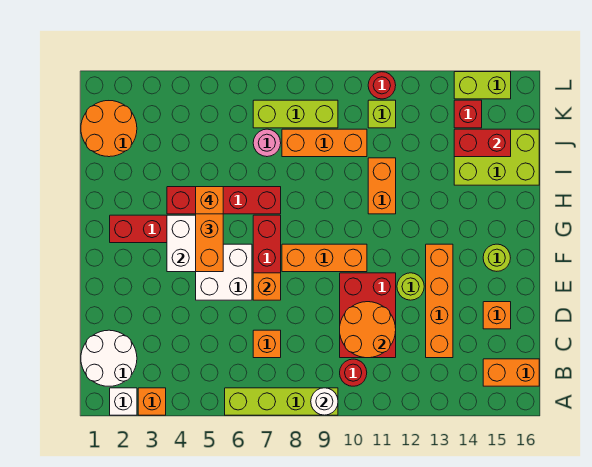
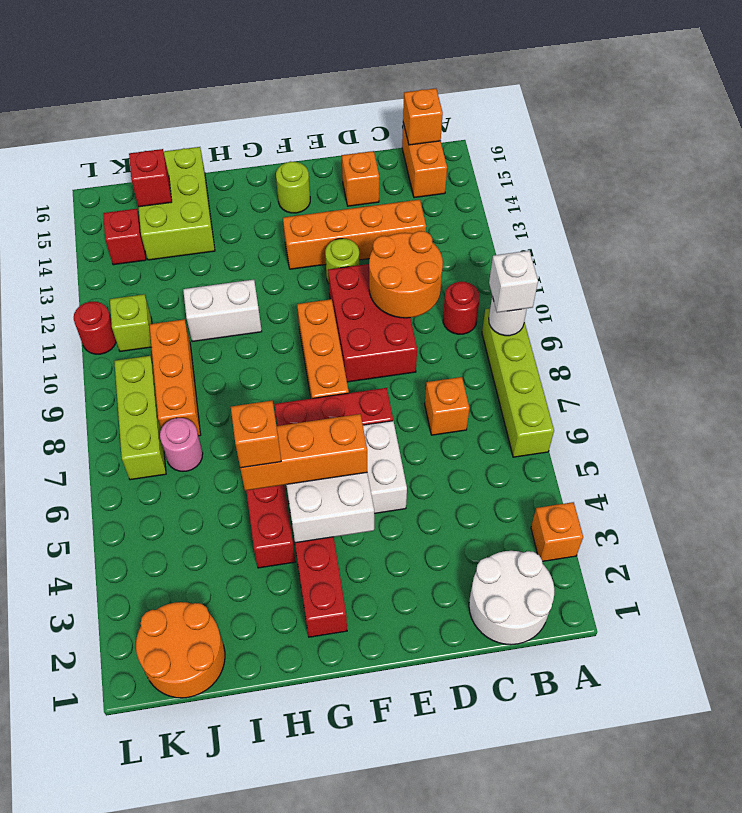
white 1x1 brick [110,388,137,415] -> white 1x1 brick moved to [489,251,538,313]
red 2x3 brick [340,273,396,358] -> red 2x3 brick turned to [328,264,417,382]
orange 1x1 brick [253,273,281,300] -> orange 1x1 brick moved to [403,88,443,145]
orange 1x2 brick [368,158,396,214] -> white 1x2 brick [183,280,262,342]
red 1x2 brick [454,129,511,157] -> red 1x1 brick [129,149,172,207]
lime 1x2 brick [454,72,511,99] -> none

